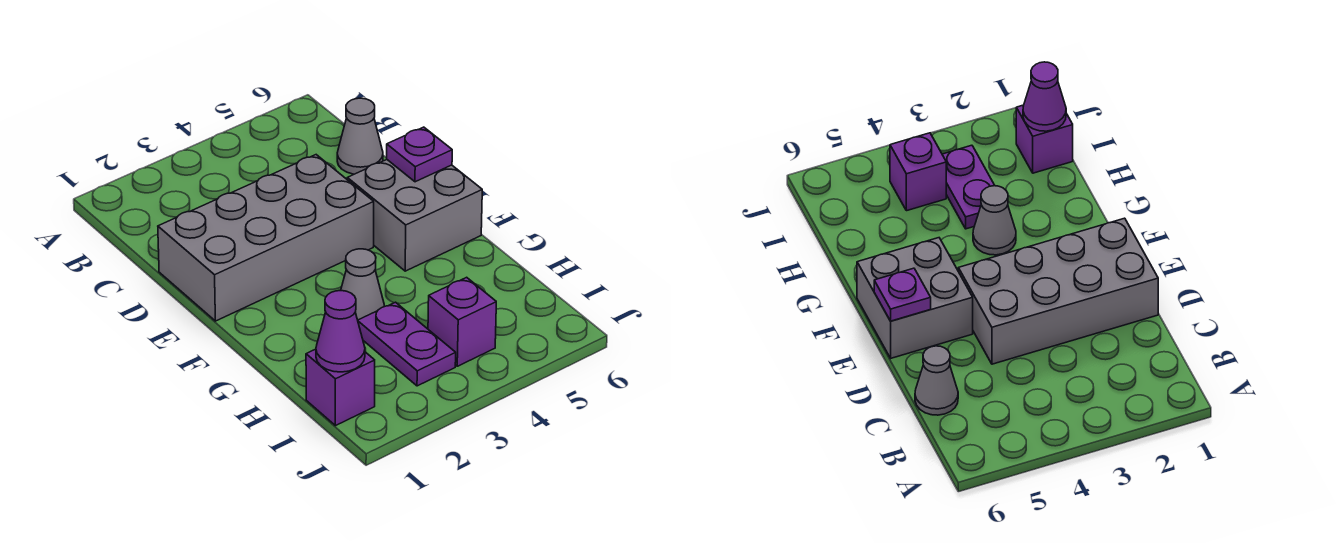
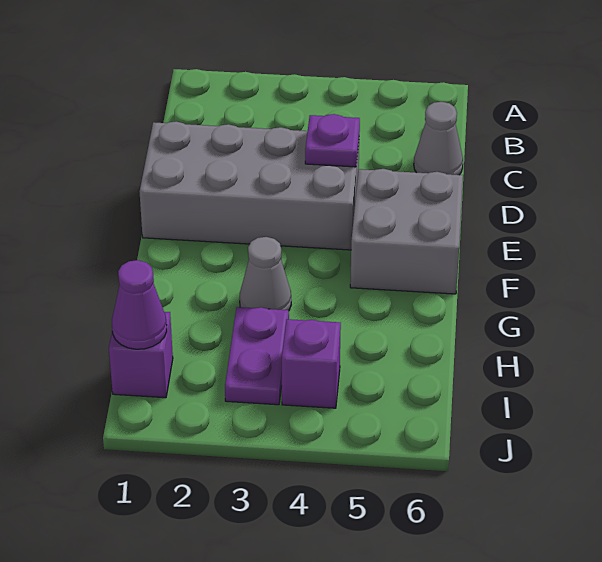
purple 1x1 plate [387,127,452,182] -> purple 1x1 plate moved to [305,114,360,167]

